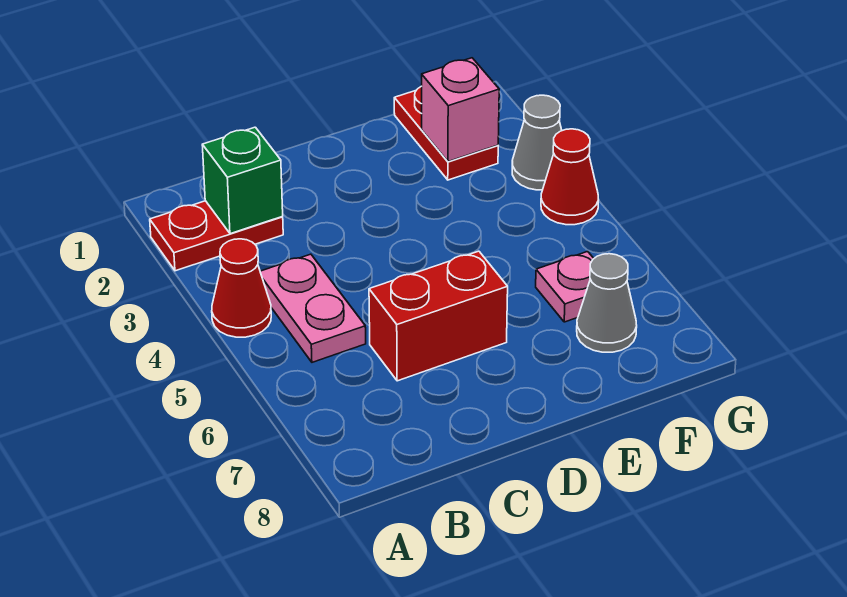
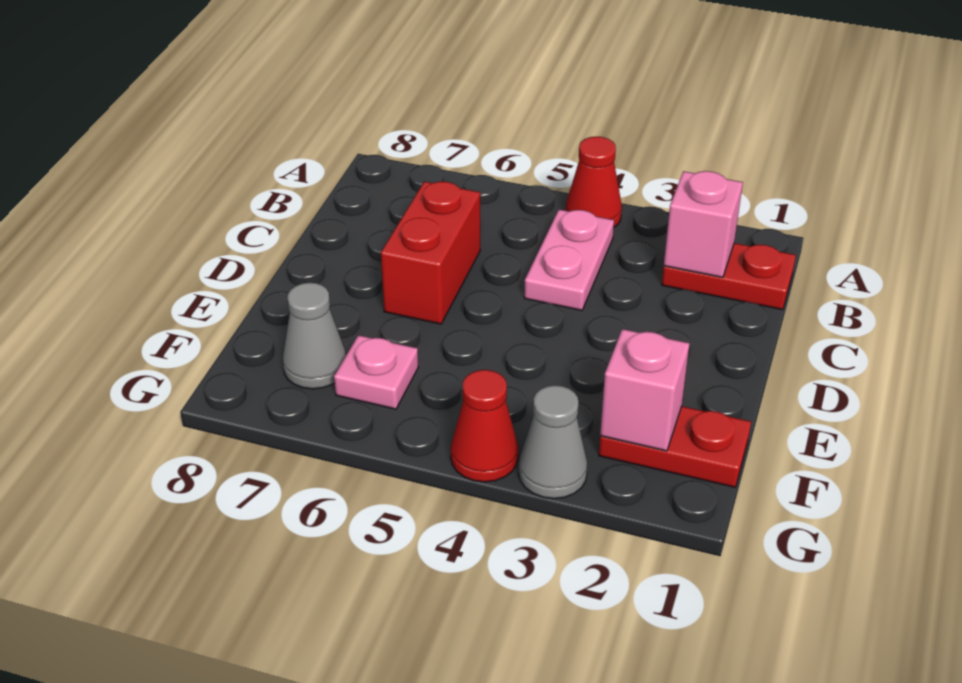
red 1x2 plate [150,201,283,271] -> red 1x2 plate turned to [662,243,796,310]
green 1x1 brick [202,127,283,234] -> pink 1x1 brick [664,171,743,277]
pink 1x2 plate [260,254,366,362] -> pink 1x2 plate turned to [524,210,614,310]

